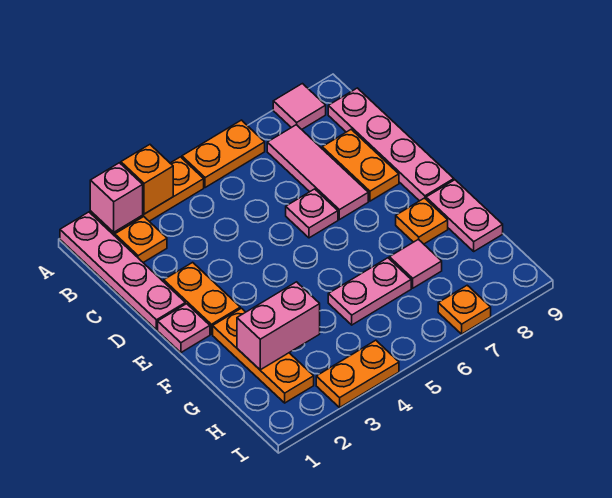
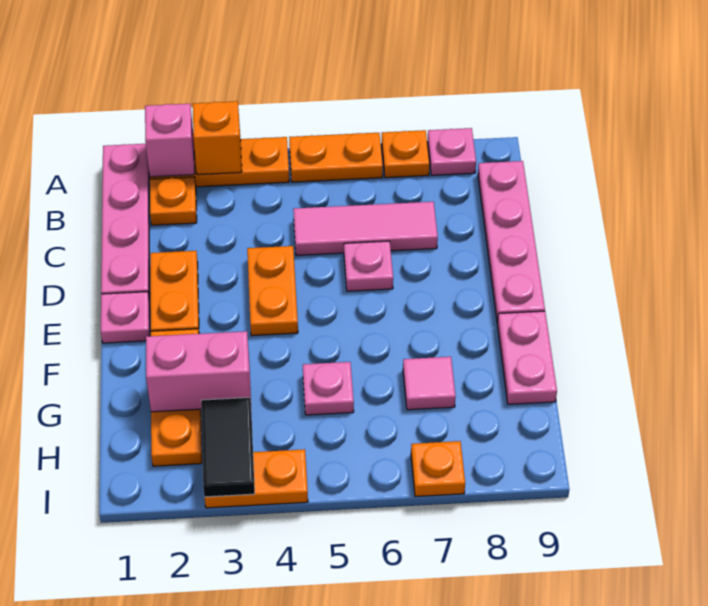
pink 1x1 tile [273,84,326,129] -> pink 1x1 plate [427,128,476,175]
pink 1x3 tile [267,125,368,220] -> pink 1x3 tile turned to [293,202,438,256]
orange 1x2 plate [322,129,399,201] -> orange 1x2 plate moved to [247,246,298,336]
orange 1x1 plate [396,198,448,244] -> orange 1x1 plate moved to [382,130,429,178]
pink 1x2 plate [328,258,411,325] -> pink 1x1 plate [303,362,354,415]
none -> black 1x2 tile [201,397,255,497]

